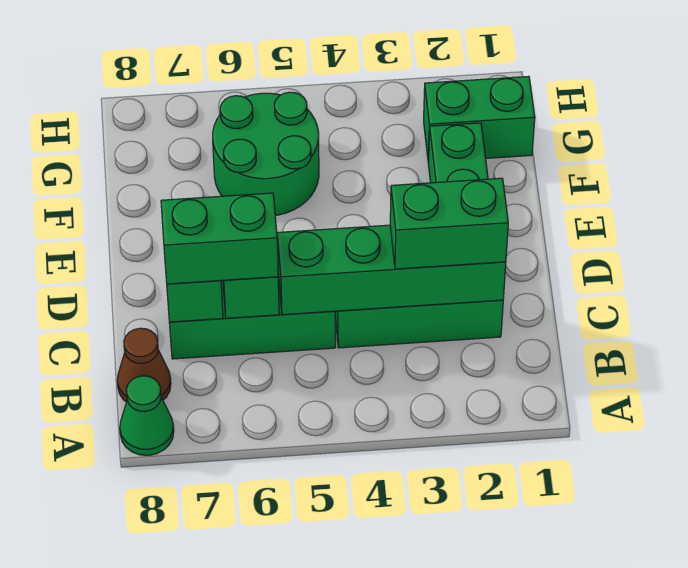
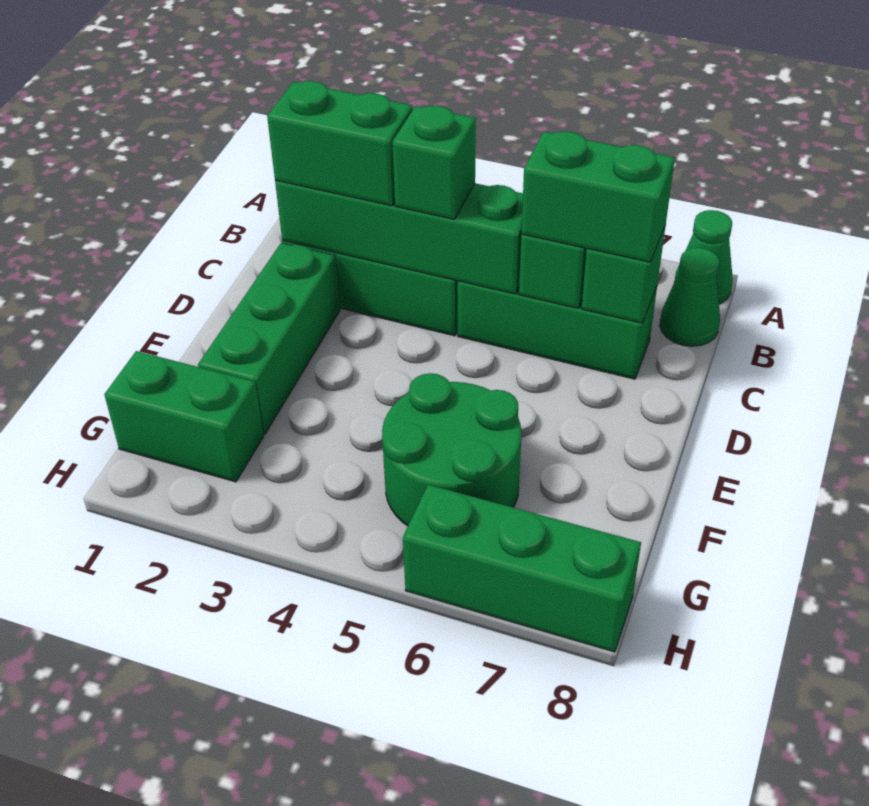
brown 1x1 cone [117,328,171,402] -> green 1x1 cone [660,248,720,346]
none -> green 1x1 brick [392,106,476,219]
none -> green 1x3 brick [403,485,641,652]

